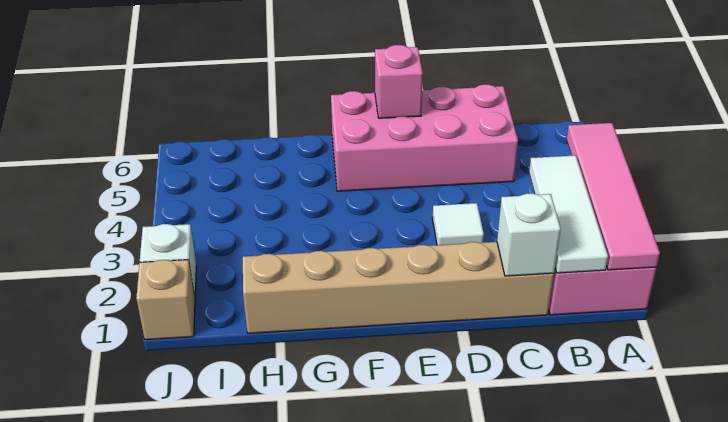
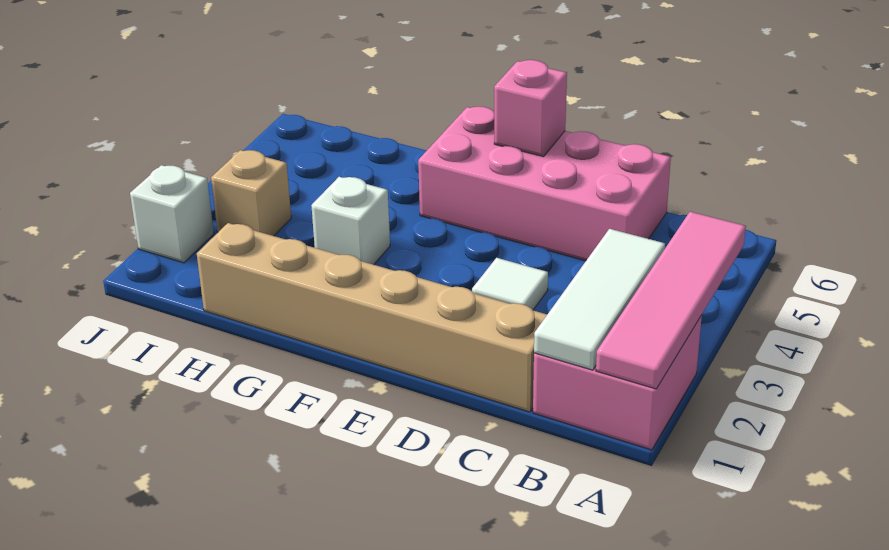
white 1x1 brick [497,193,561,276] -> white 1x1 brick moved to [311,177,390,265]
tan 1x1 brick [136,260,195,340] -> tan 1x1 brick moved to [211,150,291,236]

